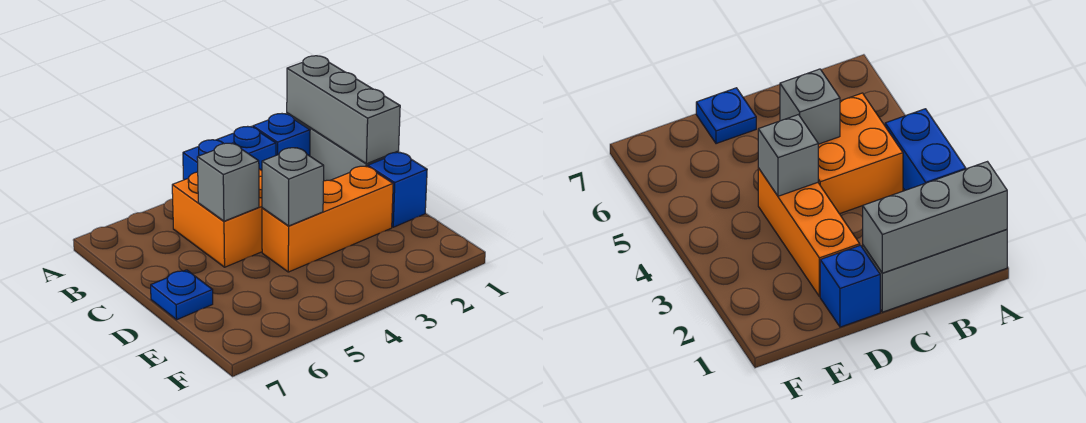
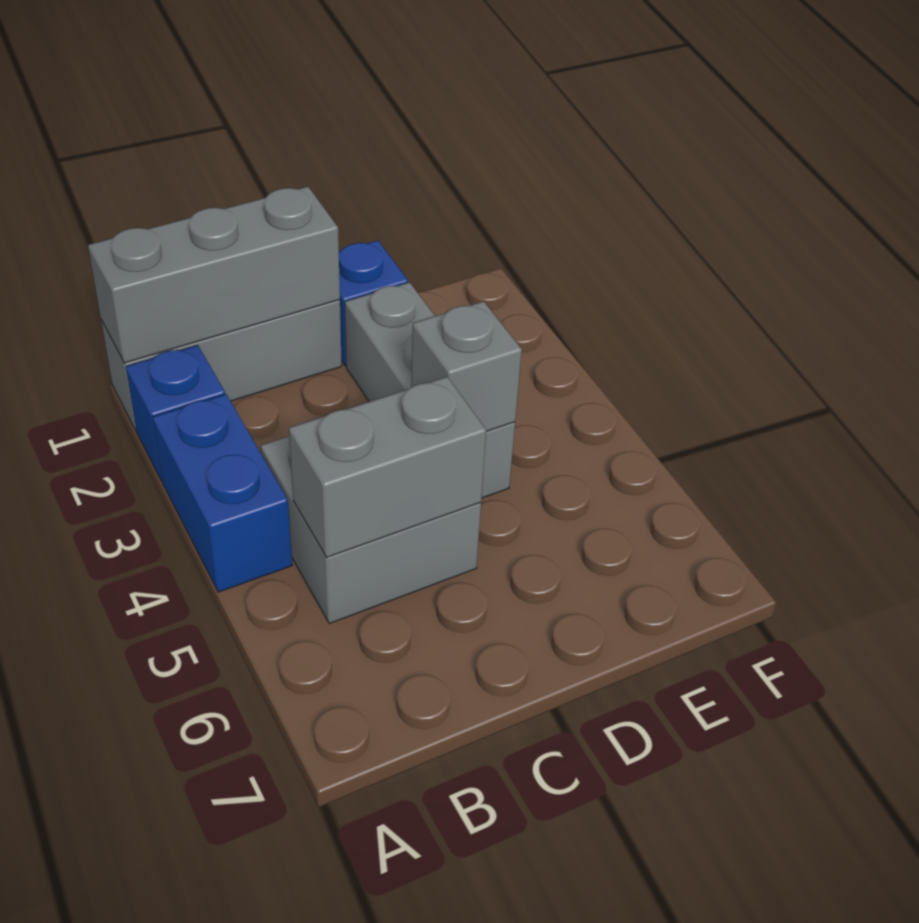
orange 2x2 brick [172,169,262,267] -> grey 2x2 brick [261,436,481,624]
grey 1x1 brick [197,143,259,221] -> grey 1x2 brick [289,377,486,557]
orange 1x3 brick [262,166,393,272] -> grey 1x3 brick [345,282,515,498]
blue 1x1 plate [151,270,213,320] -> none

